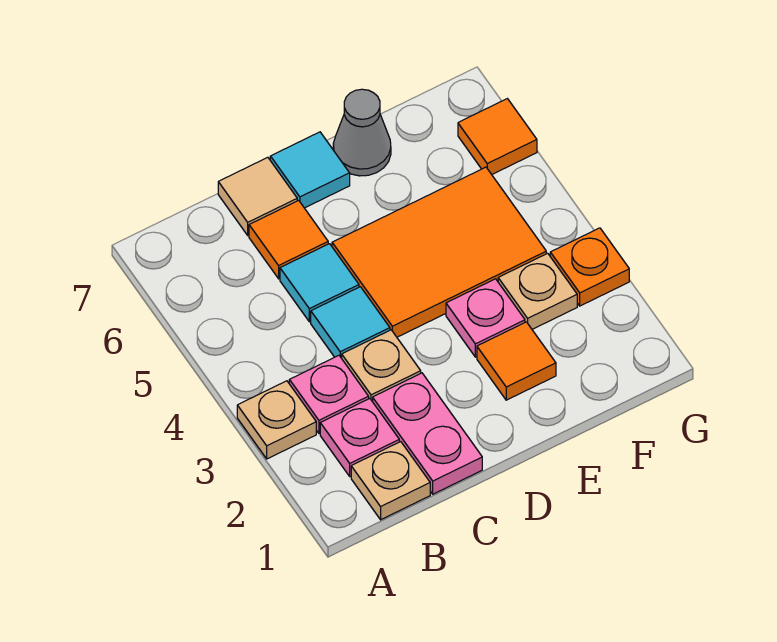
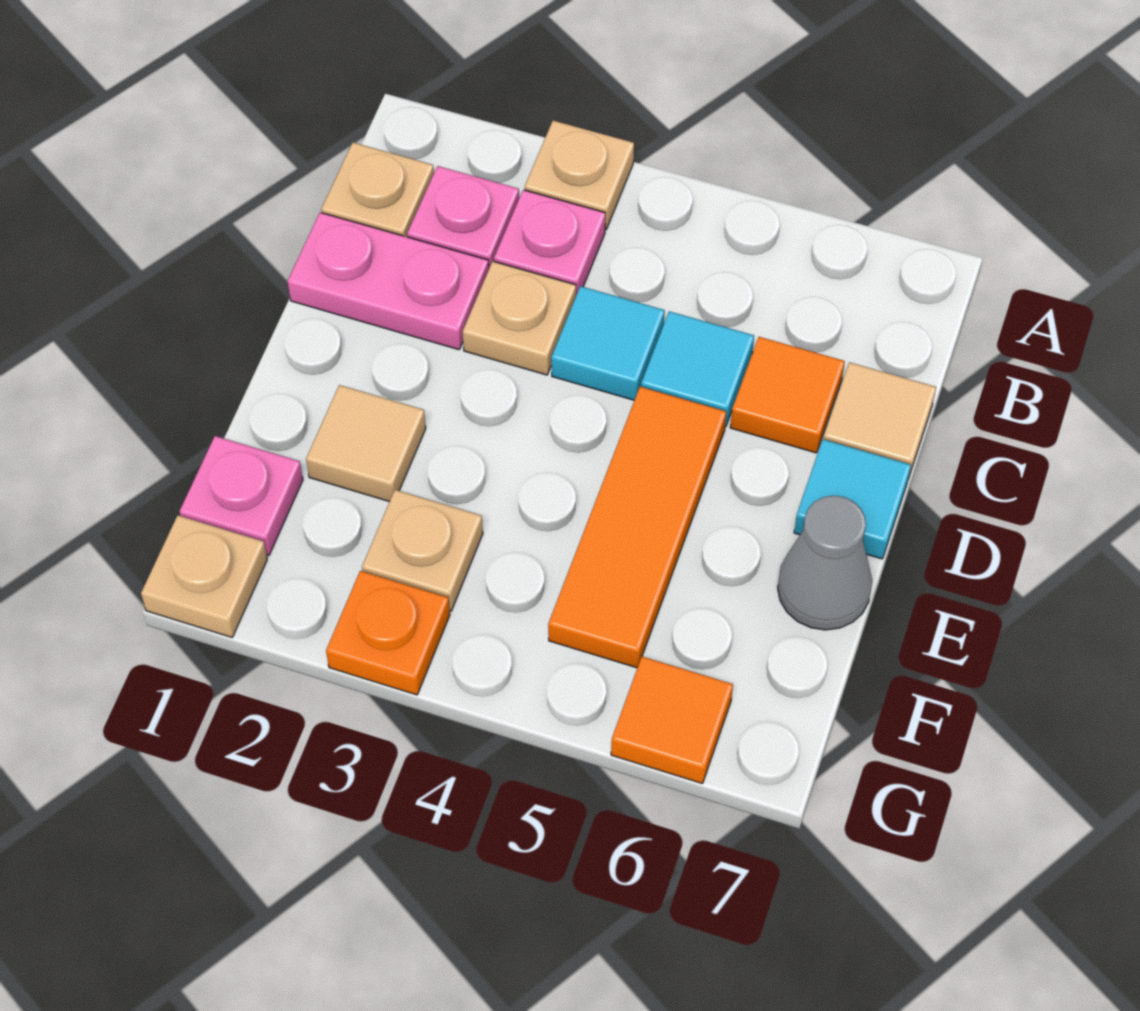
orange 2x3 tile [332,167,546,337] -> orange 1x3 tile [548,387,726,668]
orange 1x1 tile [477,322,556,400] -> tan 1x1 tile [306,385,426,502]
pink 1x1 plate [446,279,525,357] -> pink 1x1 plate moved to [179,436,303,555]
none -> tan 1x1 plate [141,515,267,637]

